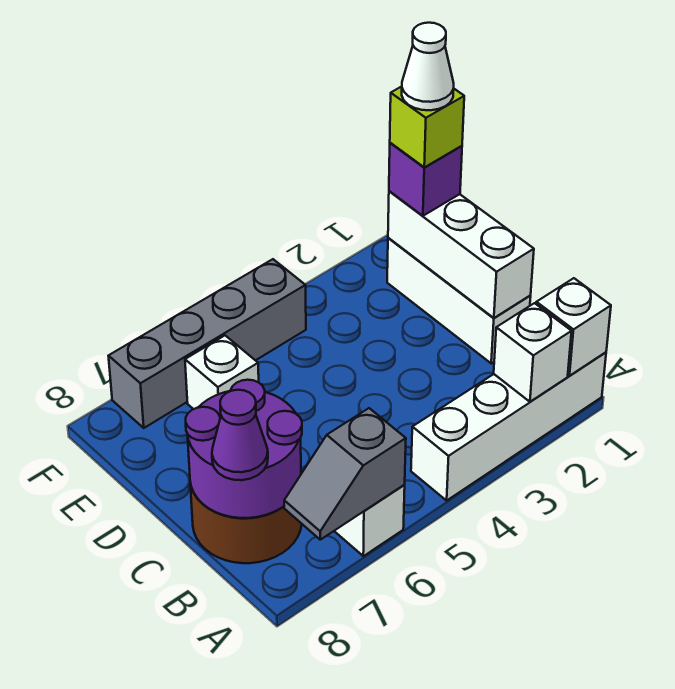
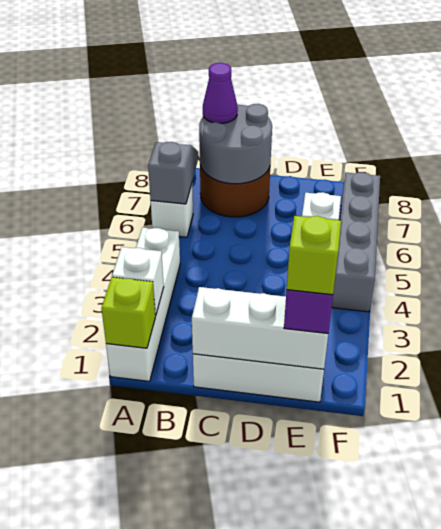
white 1x1 brick [536,278,611,376] -> lime 1x1 brick [101,277,155,348]
purple 2x2 round brick [186,380,302,518] -> grey 2x2 round brick [199,104,272,184]
white 1x1 cone [402,23,454,110] -> none

